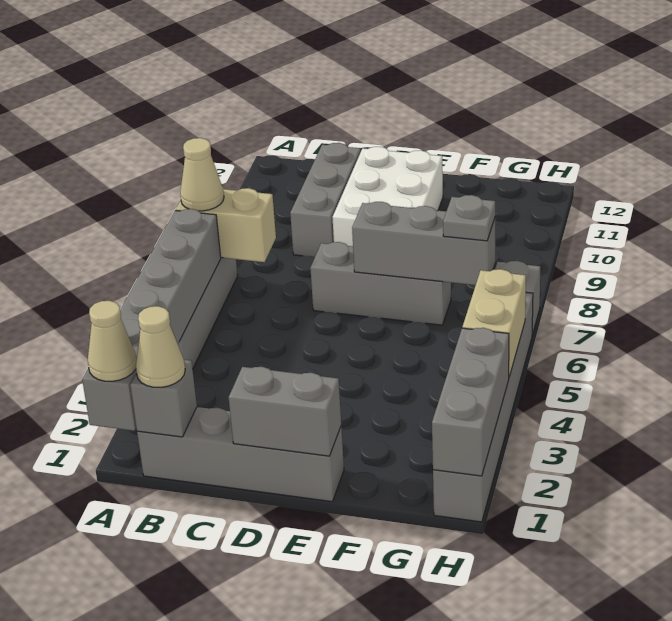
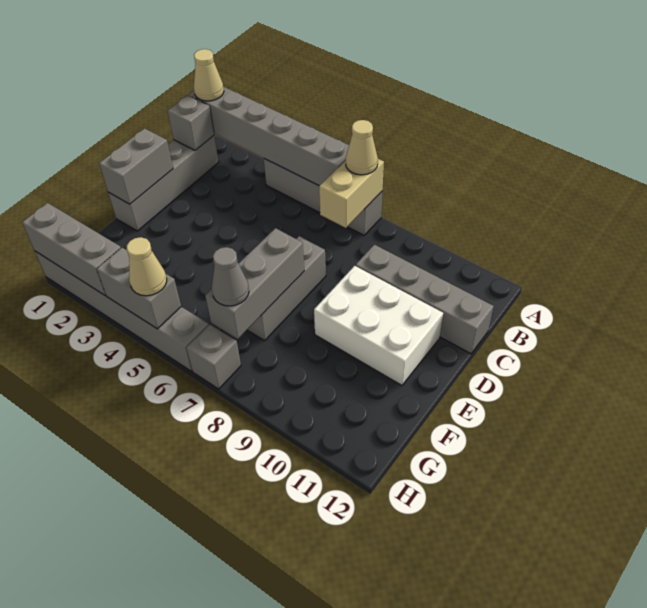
tan 1x1 cone [136,306,185,387] -> tan 1x1 cone moved to [127,237,167,296]
grey 1x3 brick [290,143,361,257] -> grey 1x4 brick [356,245,494,354]
grey 1x1 plate [443,195,495,241] -> grey 1x1 cone [212,247,249,306]
tan 1x2 brick [462,269,526,377] -> grey 1x2 brick [97,248,181,329]

